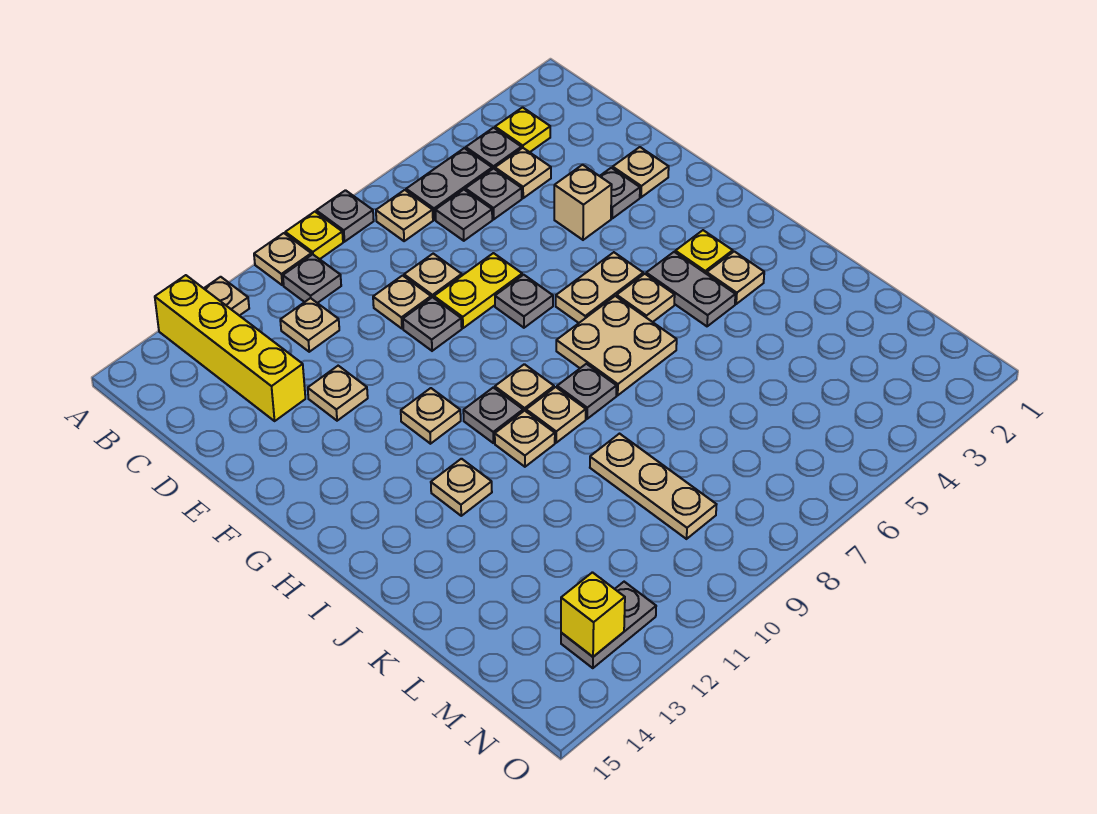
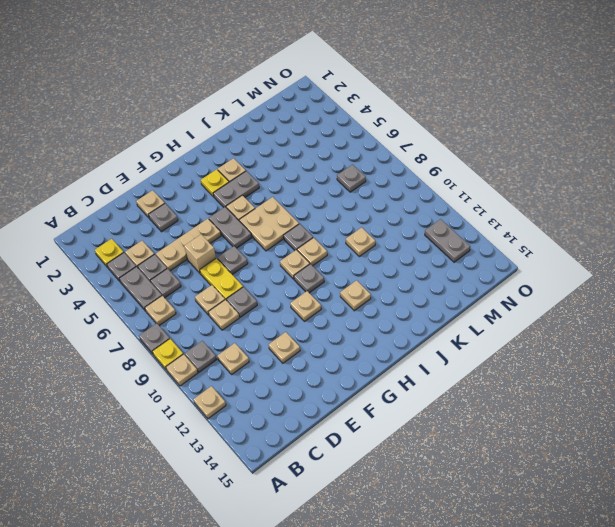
yellow 1x4 brick [155,275,305,421] -> none
tan 1x1 brick [554,165,612,240] -> tan 1x1 brick moved to [184,234,216,273]
tan 1x2 plate [556,252,643,323] -> grey 1x2 plate [209,207,252,248]
tan 1x1 plate [495,411,555,467] -> tan 1x1 plate moved to [346,228,375,257]
tan 1x3 plate [590,434,717,539] -> tan 1x3 plate moved to [156,219,221,271]
none -> grey 1x1 plate [337,165,366,192]
yellow 1x1 brick [561,572,625,657] -> none

